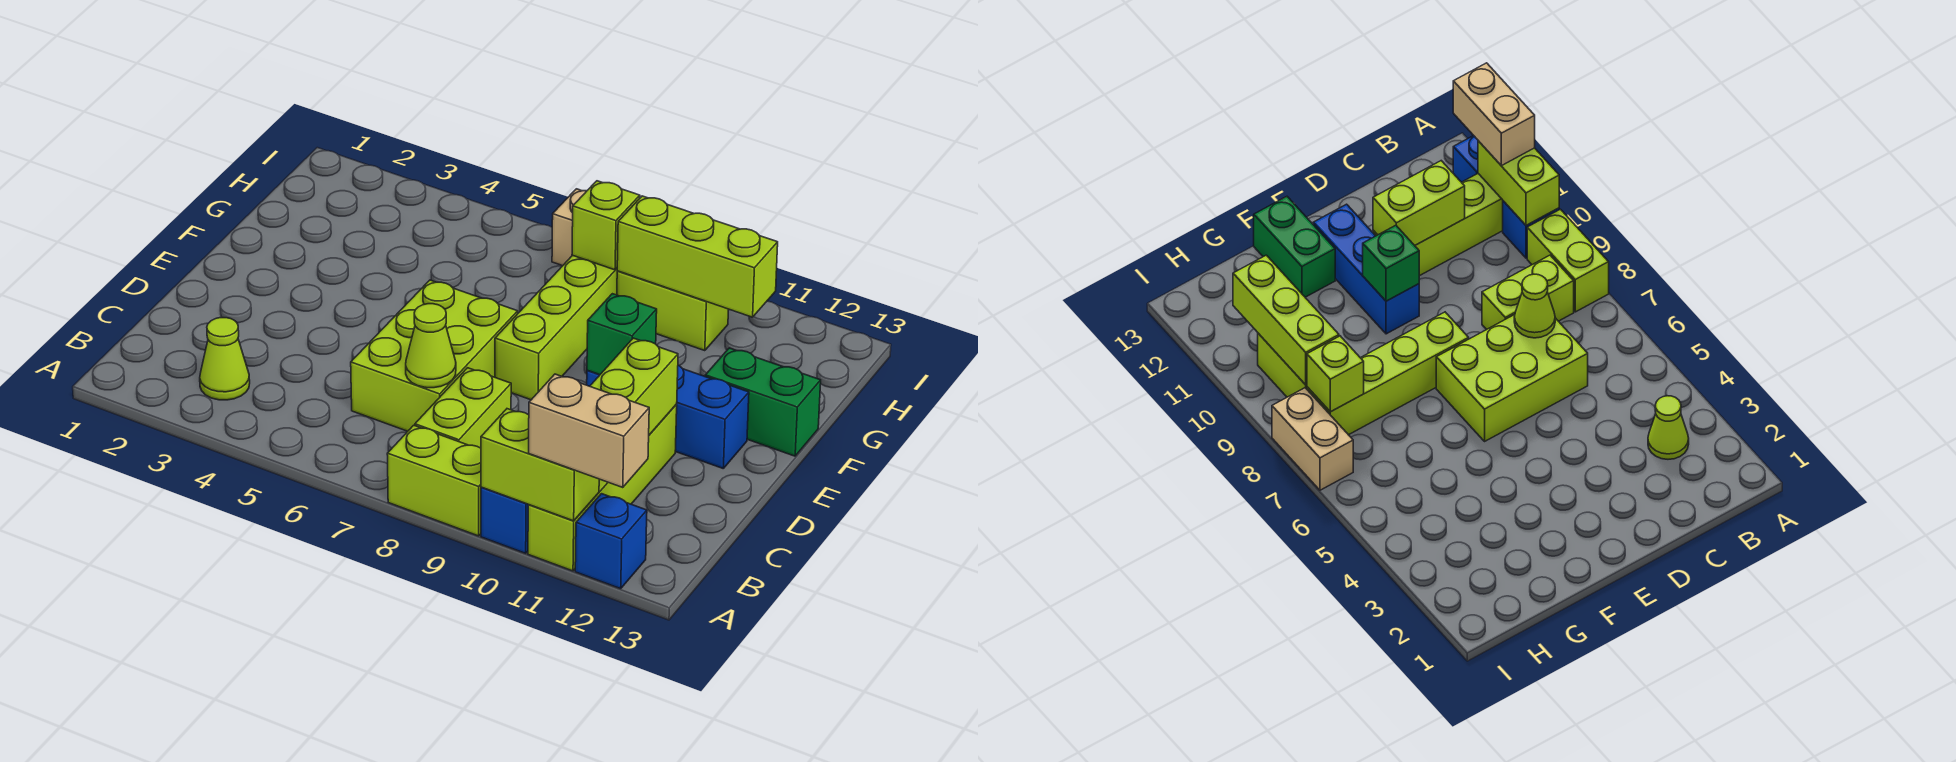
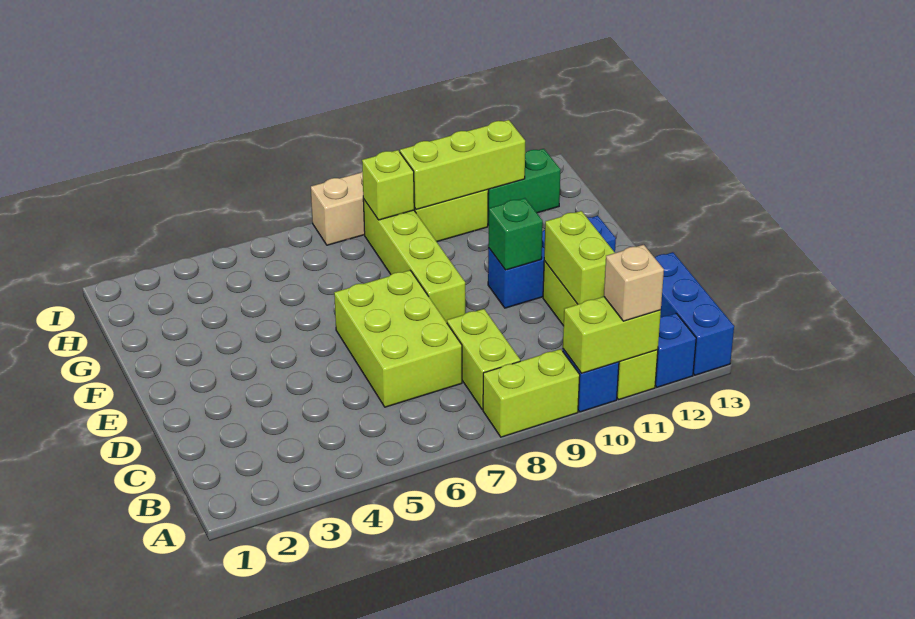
tan 1x2 brick [529,374,649,487] -> tan 1x1 brick [604,245,664,321]
none -> blue 1x3 brick [655,252,734,375]
lime 1x1 cone [200,318,250,400] -> none
lime 1x1 cone [406,304,456,388] -> none
green 1x2 brick [705,348,821,456] -> green 1x2 brick moved to [488,149,561,225]

